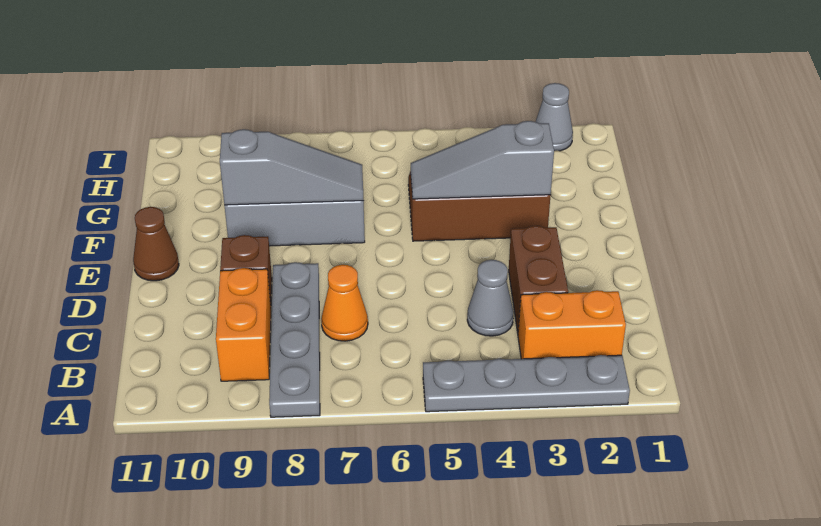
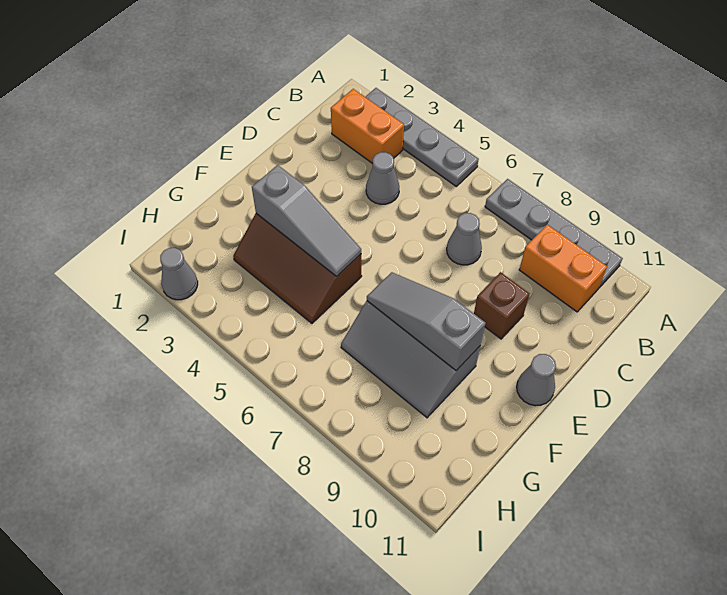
grey 1x4 plate [269,262,320,417] -> grey 1x4 plate turned to [485,179,623,288]
orange 1x2 brick [216,268,271,381] -> orange 1x2 brick turned to [519,224,607,312]
brown 1x2 brick [509,226,568,333] -> none
orange 1x1 cone [321,265,368,341] -> grey 1x1 cone [447,213,482,265]
brown 1x1 cone [133,207,179,281] -> grey 1x1 cone [517,354,556,406]

